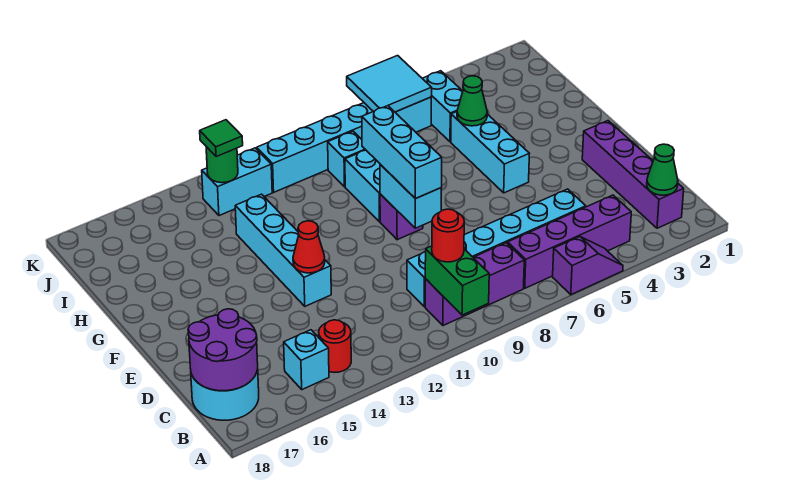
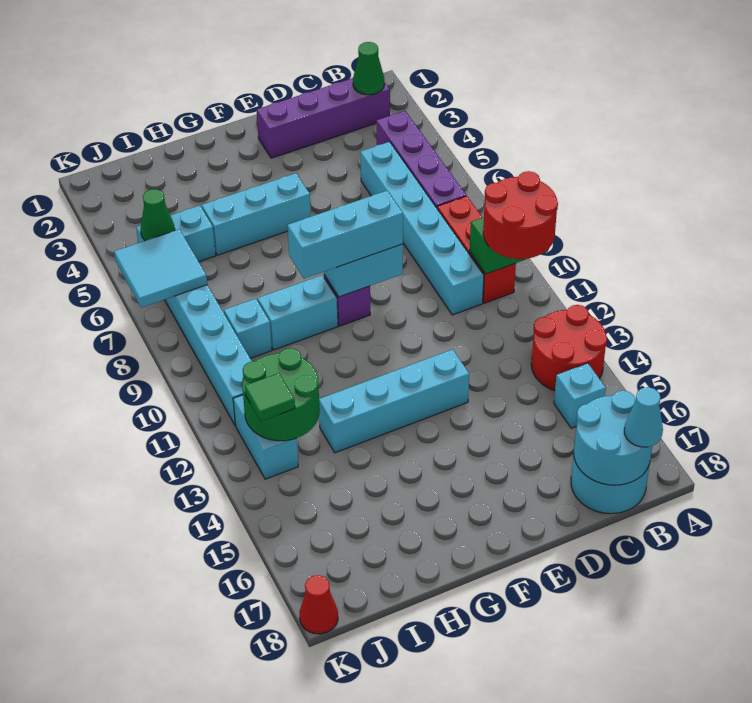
purple 1x2 slope [553,237,623,295] -> none
purple 1x3 brick [425,243,524,326] -> red 1x3 brick [437,196,516,303]
red 1x1 round brick [432,209,464,262] -> red 2x2 round brick [483,171,558,259]
red 1x1 round brick [319,320,351,372] -> red 2x2 round brick [531,305,607,391]
purple 2x2 round brick [188,309,258,391] -> cyan 2x2 round brick [574,391,652,485]
none -> cyan 1x1 cone [624,387,663,447]
red 1x1 cone [293,221,325,273] -> red 1x1 cone moved to [300,575,338,634]
green 1x1 cone [457,76,487,126] -> green 1x1 cone moved to [140,189,175,241]
green 1x1 round brick [206,147,238,183] -> green 2x2 round brick [242,348,320,441]

